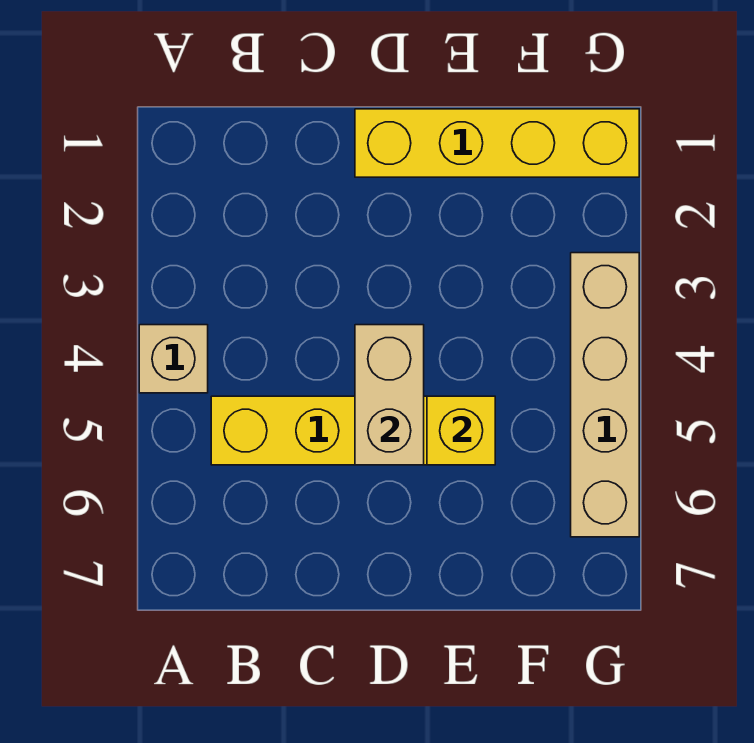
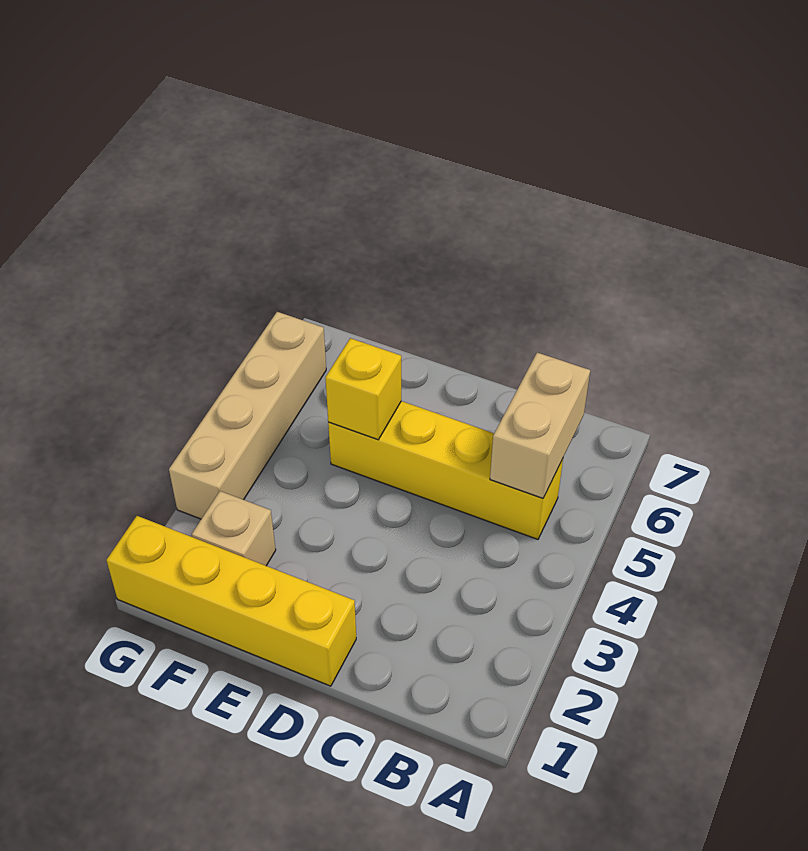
tan 1x1 brick [139,325,208,393] -> tan 1x1 brick moved to [192,491,276,566]
tan 1x2 brick [355,325,424,465] -> tan 1x2 brick moved to [490,353,590,498]

